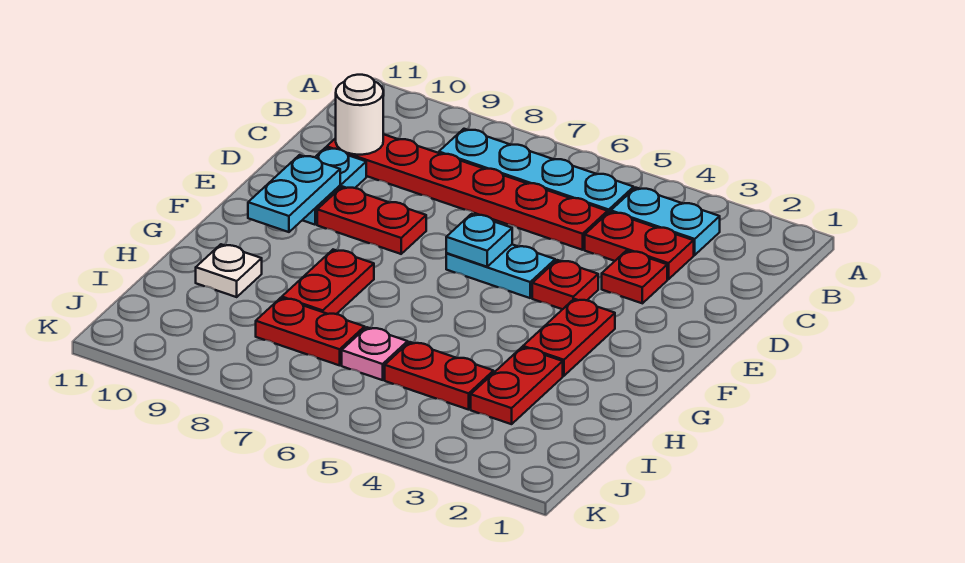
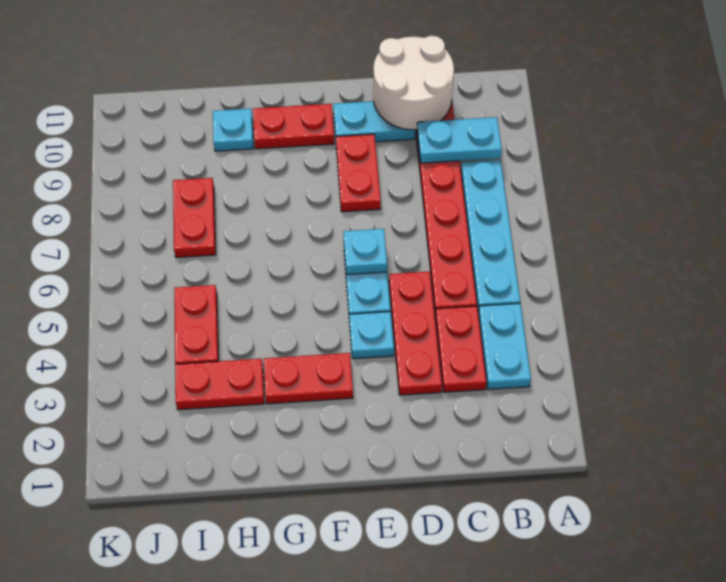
white 1x1 round brick [336,75,383,155] -> white 2x2 round brick [373,36,454,130]
red 1x1 plate [602,251,667,303] -> red 1x3 plate [389,271,442,395]
red 1x1 plate [532,260,598,309] -> cyan 1x1 plate [349,312,394,359]
cyan 1x2 plate [248,155,340,232] -> cyan 1x2 plate moved to [417,117,502,163]
red 1x2 plate [282,250,374,314] -> red 1x2 plate moved to [253,104,334,149]
white 1x1 plate [196,244,262,297] -> cyan 1x1 plate [213,109,253,151]
pink 1x1 plate [342,327,408,380] -> none

